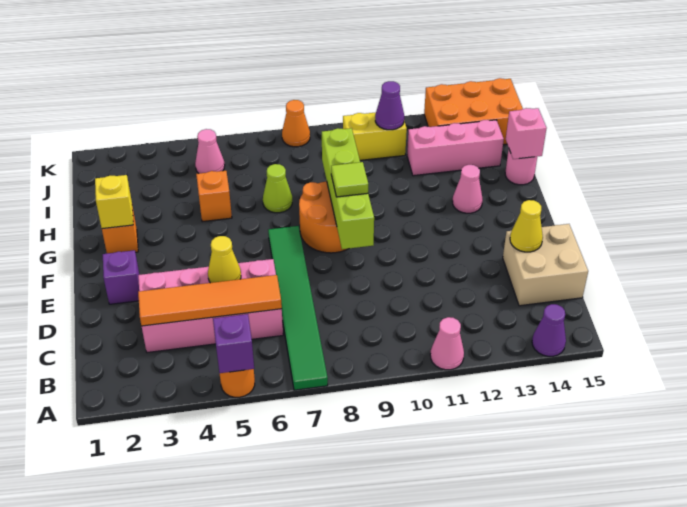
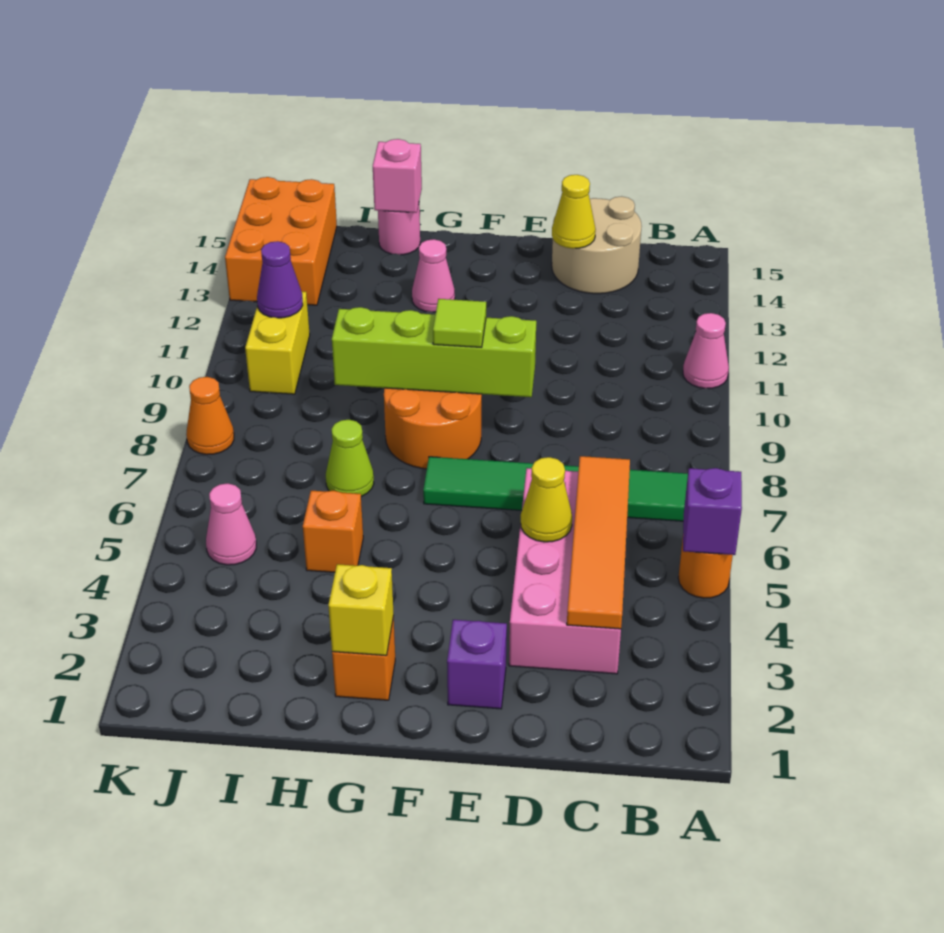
purple 1x1 cone [532,304,566,356] -> none
tan 2x2 brick [503,224,588,306] -> tan 2x2 round brick [552,196,642,294]
pink 1x3 brick [407,120,504,176] -> none

